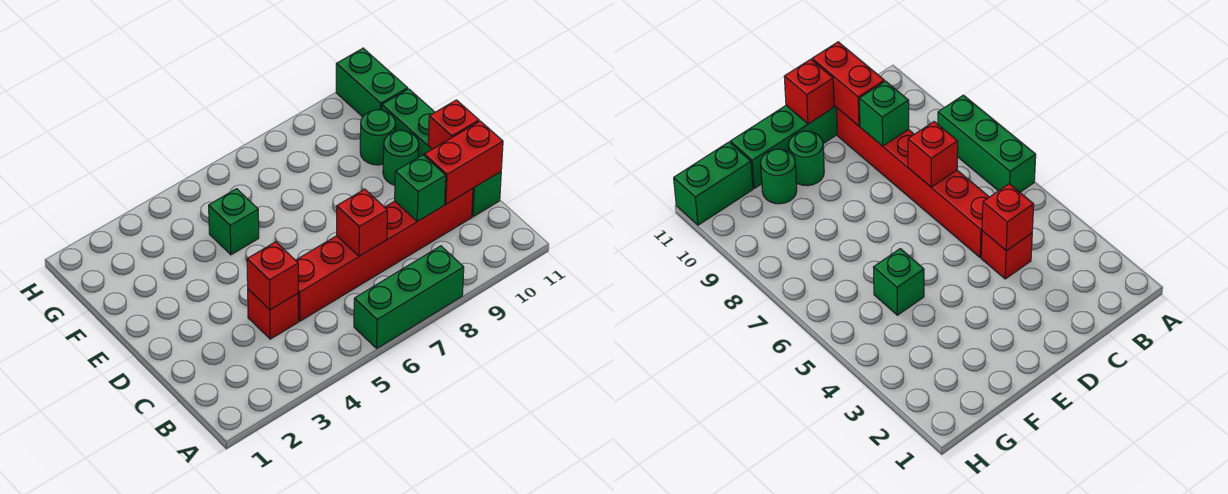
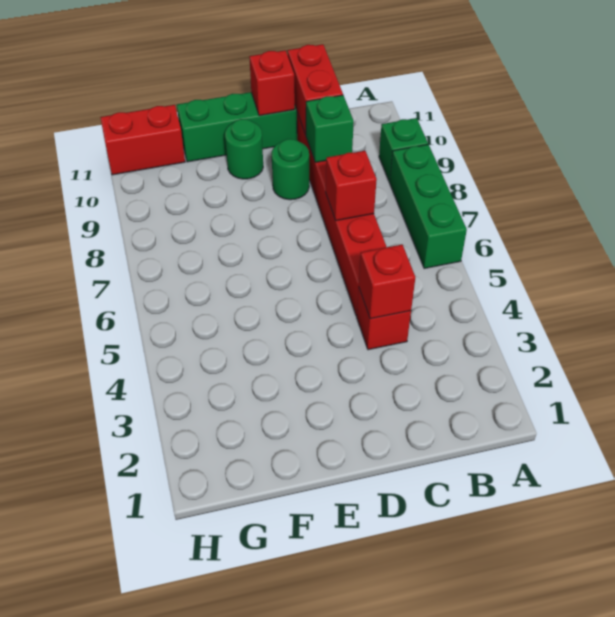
green 1x1 brick [209,189,259,255] -> green 1x1 brick moved to [379,118,428,182]
green 1x1 round brick [360,110,395,165] -> green 1x1 round brick moved to [272,139,309,200]
green 1x2 brick [336,48,408,117] -> red 1x2 brick [100,105,185,175]

